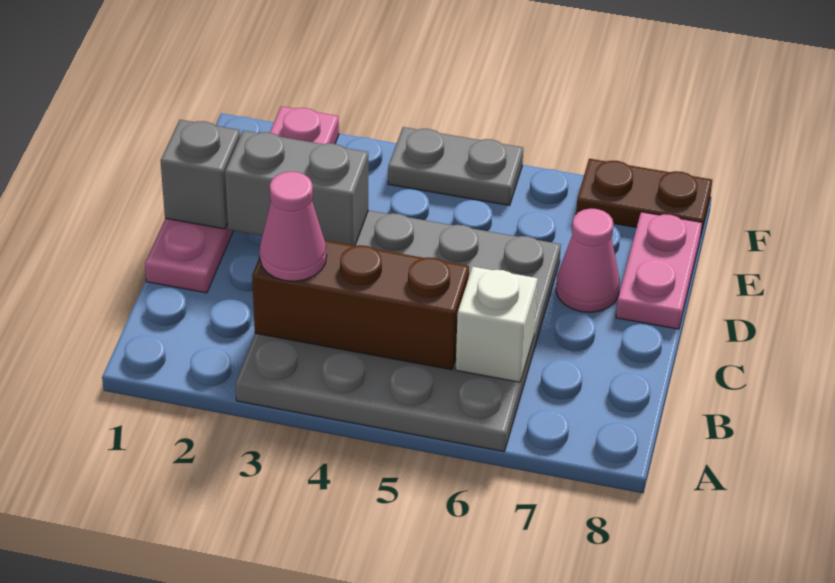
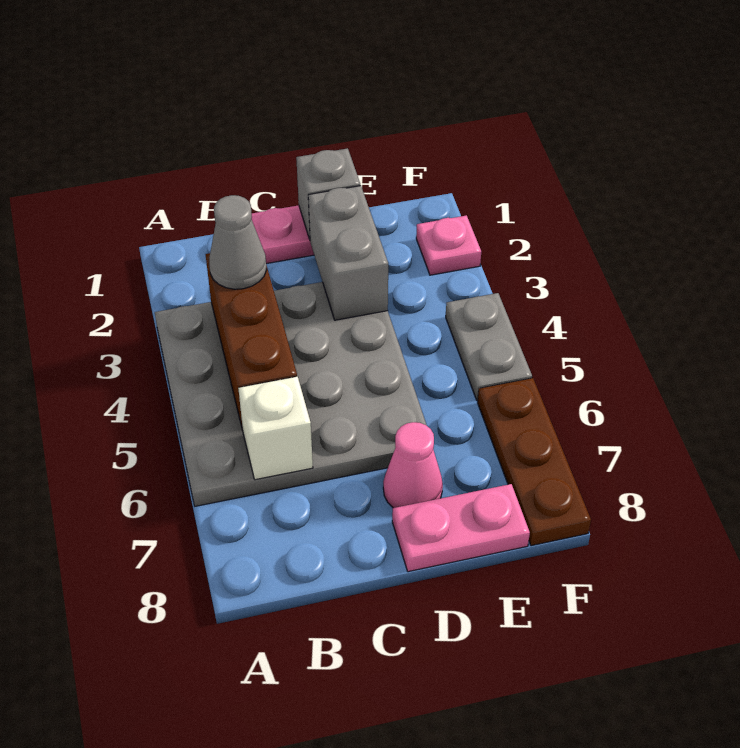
pink 1x1 cone [260,172,327,281] -> grey 1x1 cone [209,195,267,289]
brown 1x2 plate [576,159,712,238] -> brown 1x3 plate [478,378,591,546]

